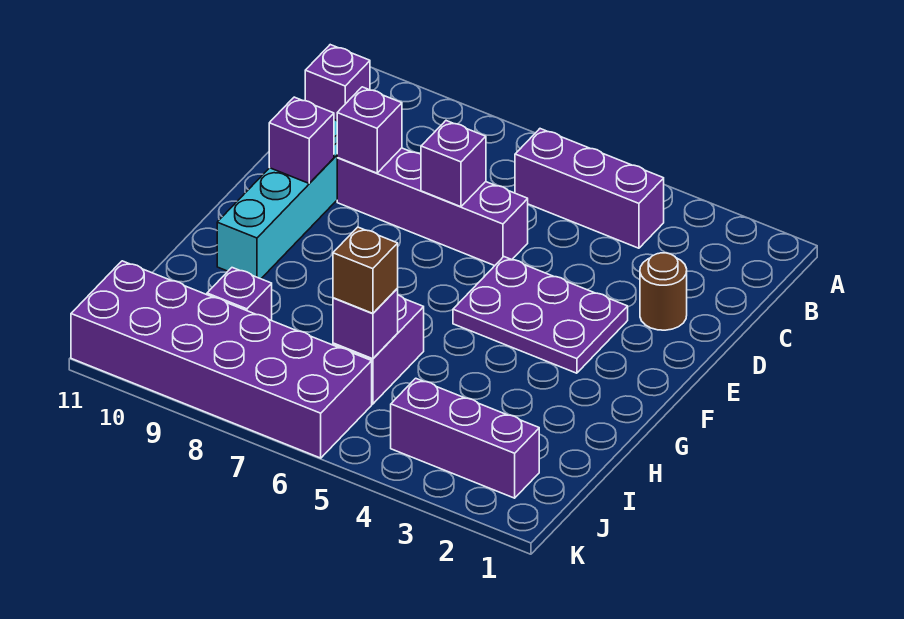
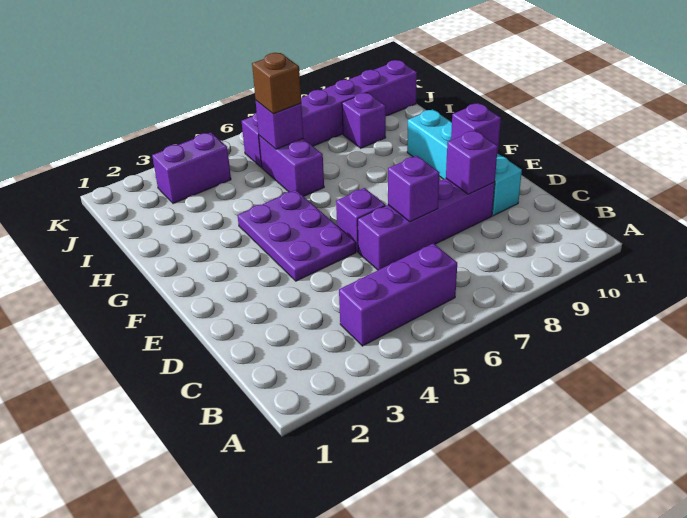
purple 1x1 brick [305,45,370,121] -> purple 1x1 brick moved to [336,188,385,252]
brown 1x1 round brick [640,253,687,330] -> none
purple 2x3 plate [453,257,628,373] -> purple 2x3 plate turned to [238,190,356,281]
purple 1x3 brick [391,378,539,498] -> purple 1x2 brick [152,133,231,204]
purple 2x6 brick [71,261,372,458] -> purple 1x6 brick [242,60,417,167]

